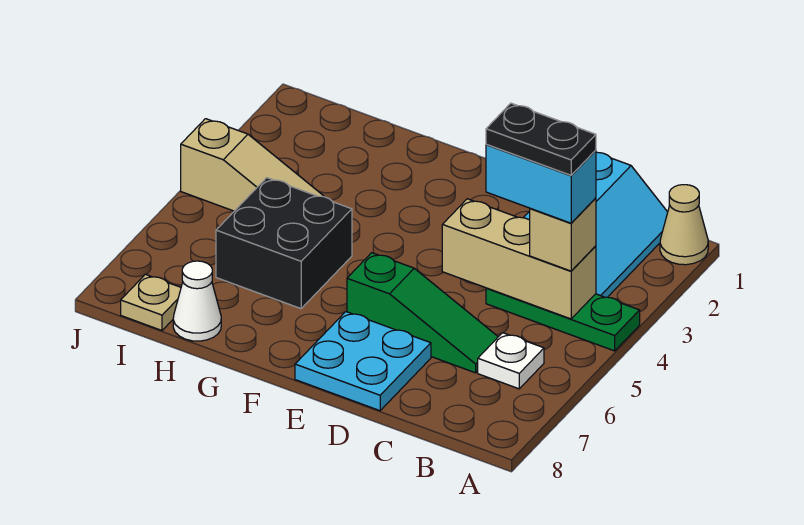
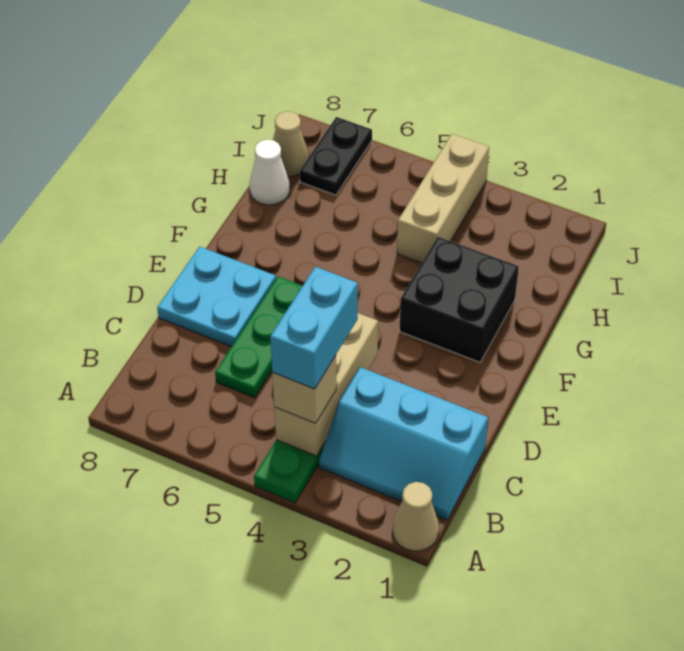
black 1x2 plate [486,103,596,175] -> black 1x2 plate moved to [300,117,372,195]
white 1x1 plate [478,333,544,389] -> none
green 1x3 slope [347,253,498,373] -> green 1x3 plate [215,277,302,398]
black 2x2 brick [216,178,352,309] -> black 2x2 brick moved to [400,237,519,362]
tan 1x3 slope [181,119,324,211] -> tan 1x3 brick [397,134,489,263]
tan 1x1 plate [121,274,181,330] -> tan 1x1 cone [273,111,309,176]

